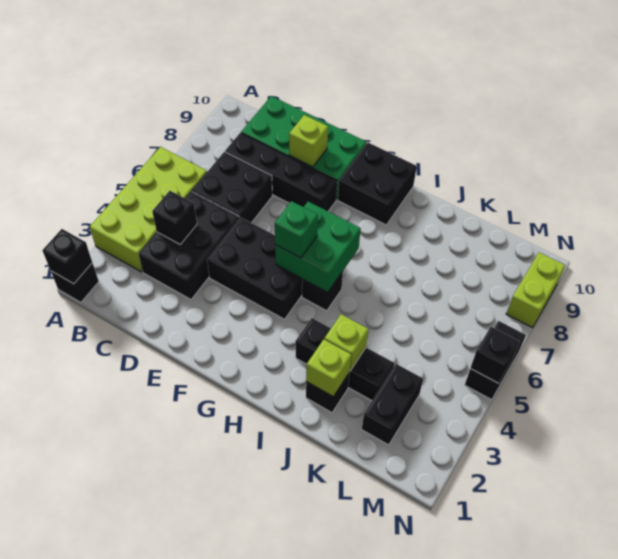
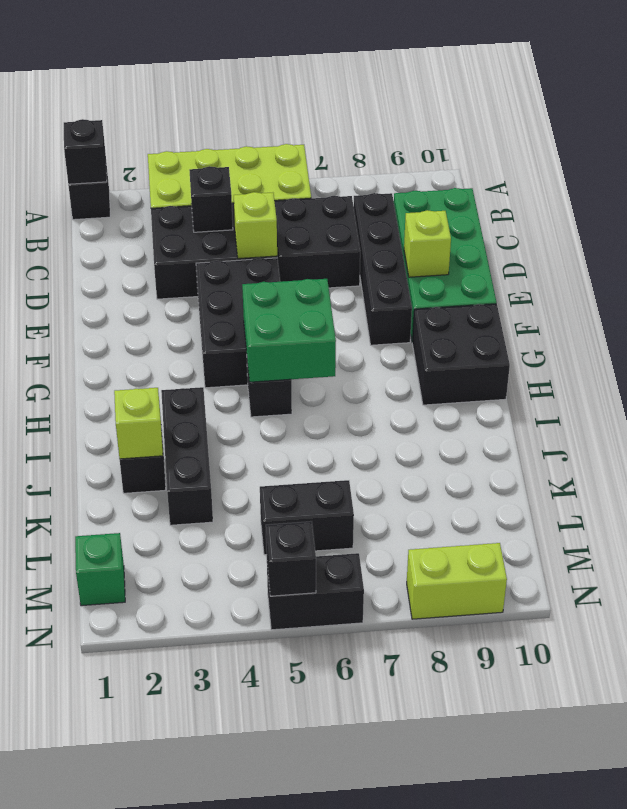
green 1x1 brick [275,201,318,258] -> green 1x1 brick moved to [75,533,125,606]
lime 1x1 brick [324,314,368,371] -> lime 1x1 brick moved to [234,192,277,259]
black 1x2 brick [362,364,423,445] -> black 1x2 brick moved to [260,480,354,555]

